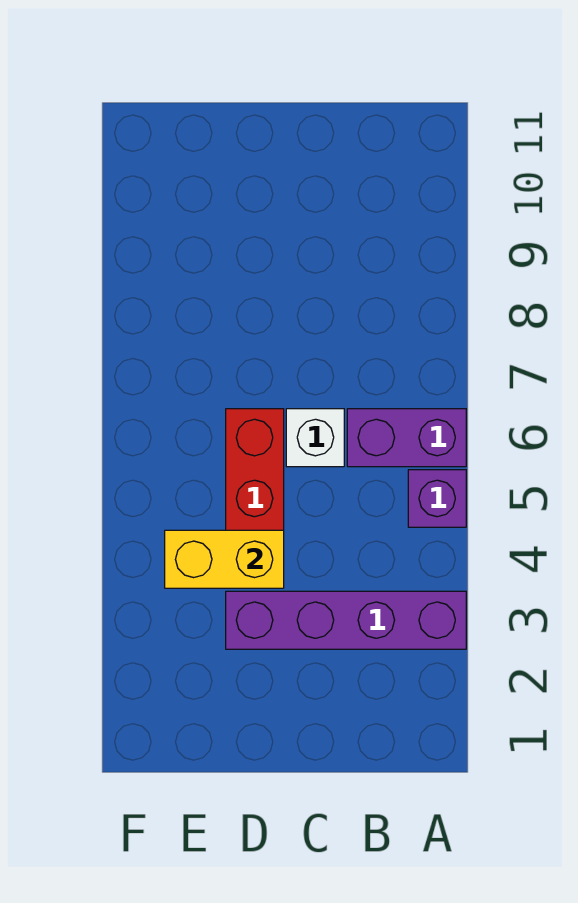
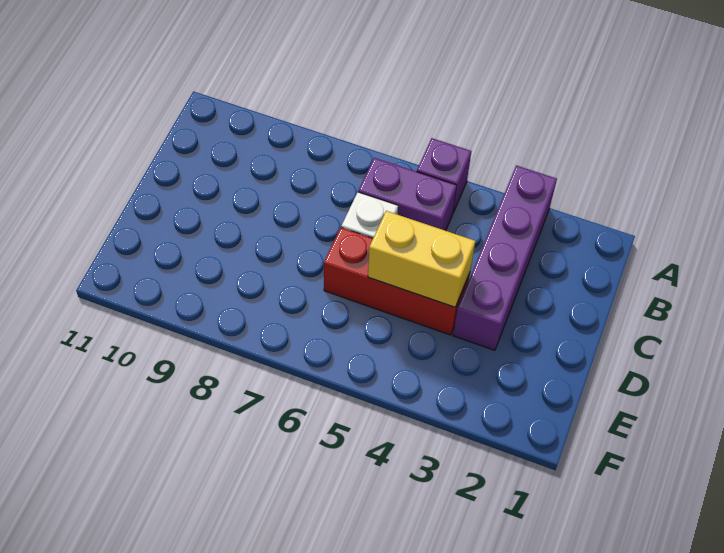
purple 1x2 brick [347,409,466,467] -> purple 1x2 brick turned to [358,158,457,231]
yellow 1x2 brick [165,530,284,588] -> yellow 1x2 brick turned to [368,211,475,307]

